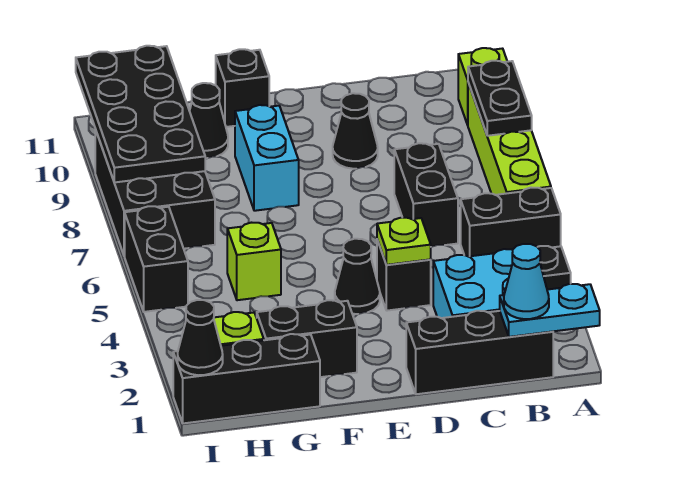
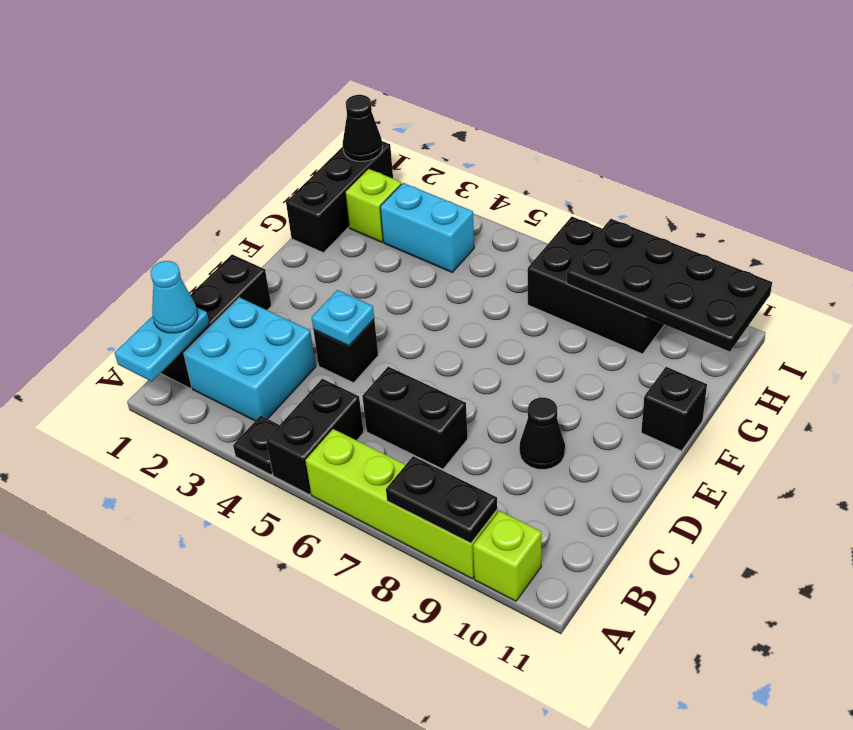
lime 1x1 plate [377,218,431,265] -> cyan 1x1 plate [312,290,374,346]
black 1x1 cone [335,239,380,314] -> none
black 1x2 brick [257,300,357,377] -> none
cyan 1x2 brick [235,105,299,211] -> cyan 1x2 brick moved to [380,183,474,272]
lime 1x1 brick [227,223,281,300] -> none
black 1x1 cone [190,83,228,158] -> none
black 1x2 brick [125,206,188,312] -> none

